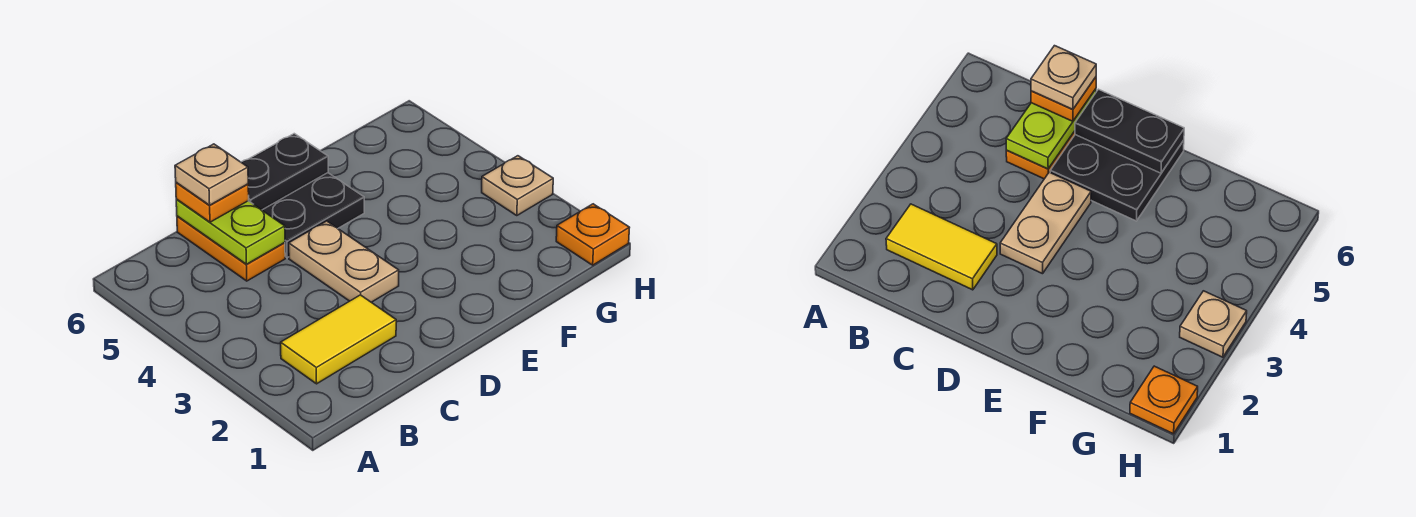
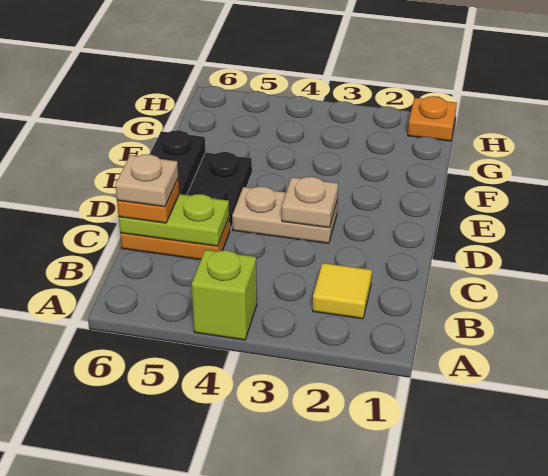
none -> lime 1x1 brick [192,250,257,340]
yellow 1x2 tile [281,295,396,384] -> yellow 1x1 tile [313,263,372,319]
tan 1x1 plate [482,156,553,216] -> tan 1x1 plate moved to [282,177,338,228]

